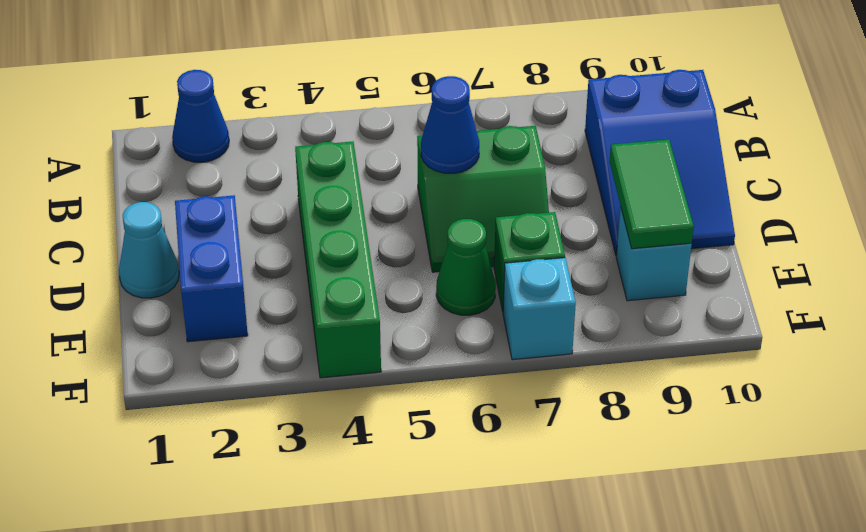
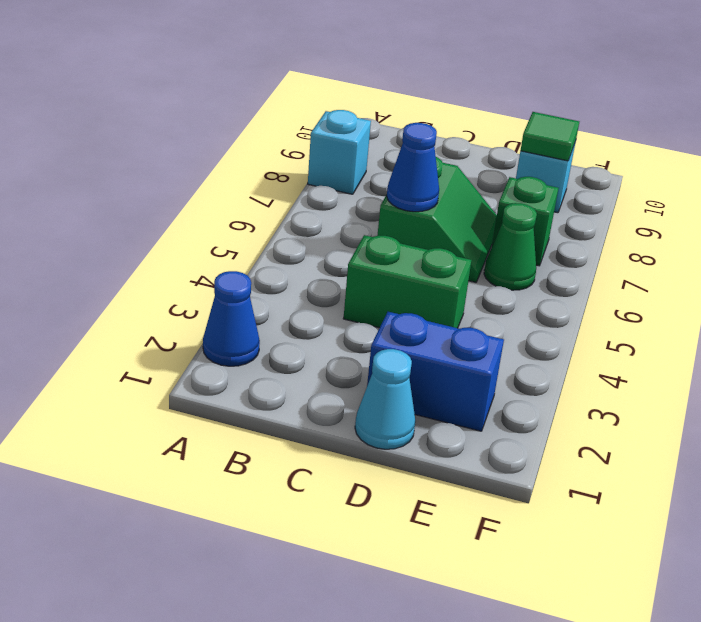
blue 2x3 slope [585,70,735,255] -> none
green 1x4 brick [295,142,381,378] -> green 1x2 brick [343,235,471,328]
green 1x2 tile [610,139,694,249] -> green 1x1 tile [521,112,579,161]
cyan 1x1 brick [503,258,576,360] -> cyan 1x1 brick moved to [308,110,371,194]

